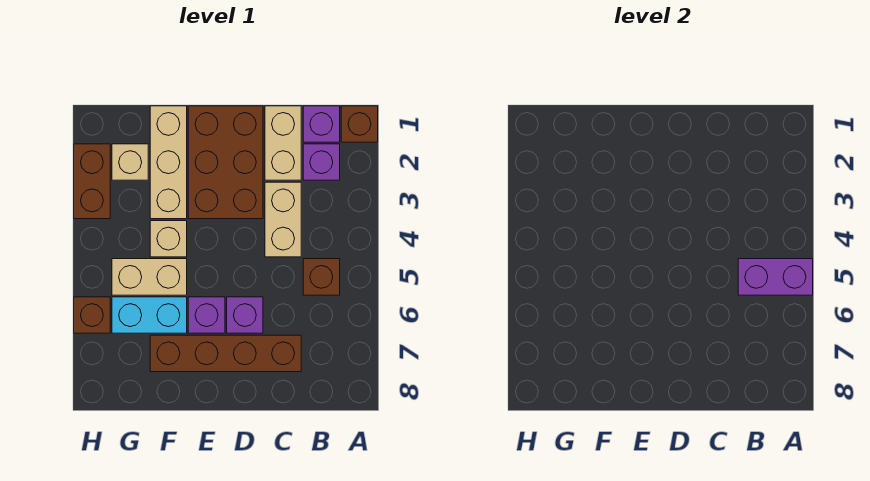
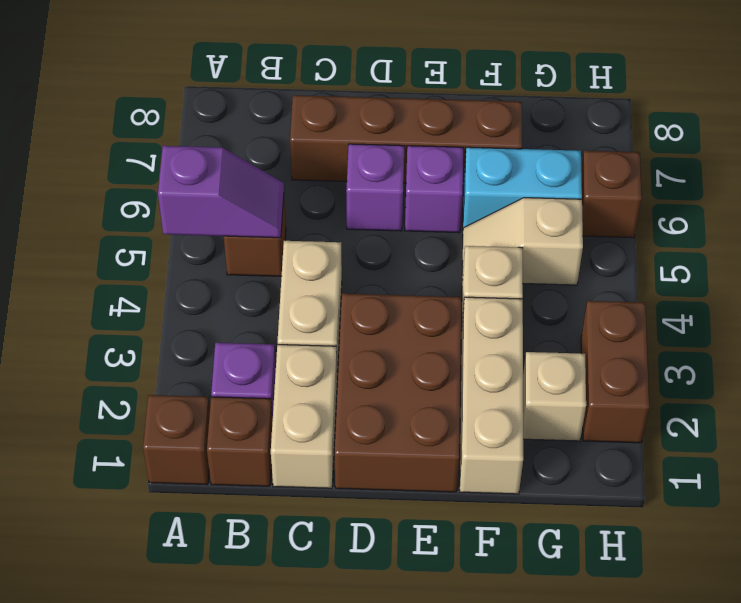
purple 1x2 brick [738,259,813,295] -> purple 1x2 slope [158,146,284,238]
purple 1x1 brick [303,106,340,142] -> brown 1x1 brick [207,397,272,486]
tan 1x2 brick [112,259,187,295] -> tan 1x2 slope [462,198,583,285]

